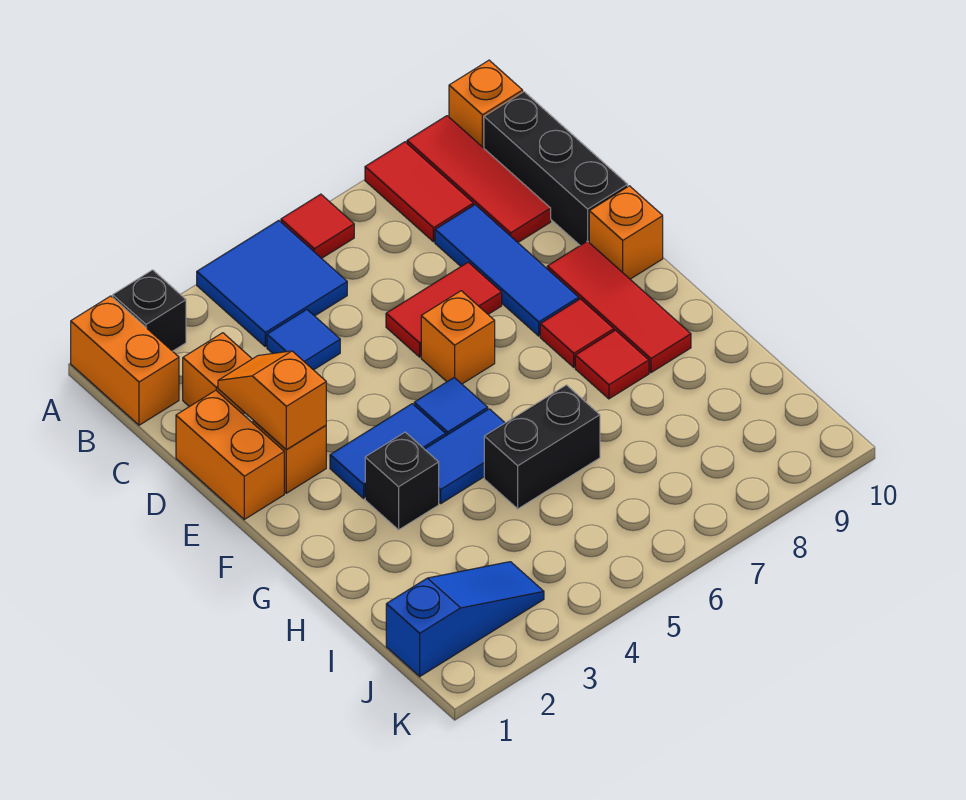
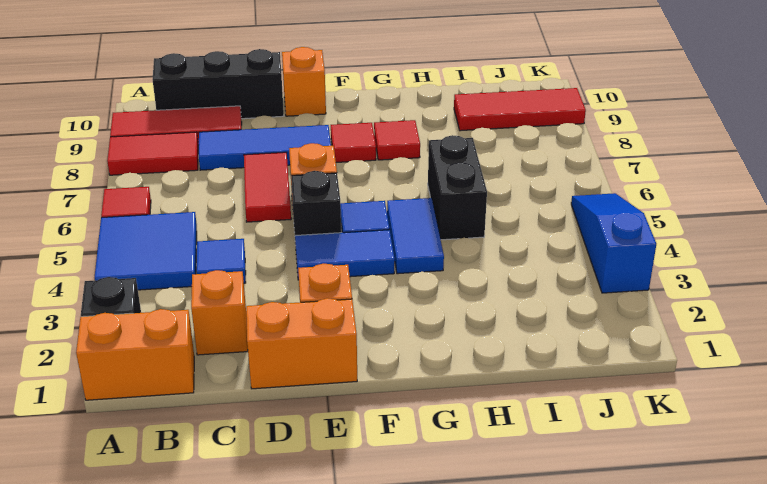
orange 1x1 brick [449,60,523,148] -> none
orange 1x2 slope [218,351,326,450] -> none
red 1x3 tile [547,241,691,373] -> red 1x3 tile moved to [454,88,586,131]
blue 1x2 tile [330,404,446,498] -> blue 1x2 tile turned to [295,230,395,280]
black 1x1 brick [365,432,439,530] -> black 1x1 brick moved to [291,171,341,236]
blue 1x3 slope [386,562,544,676] -> blue 1x3 slope moved to [571,193,656,293]

